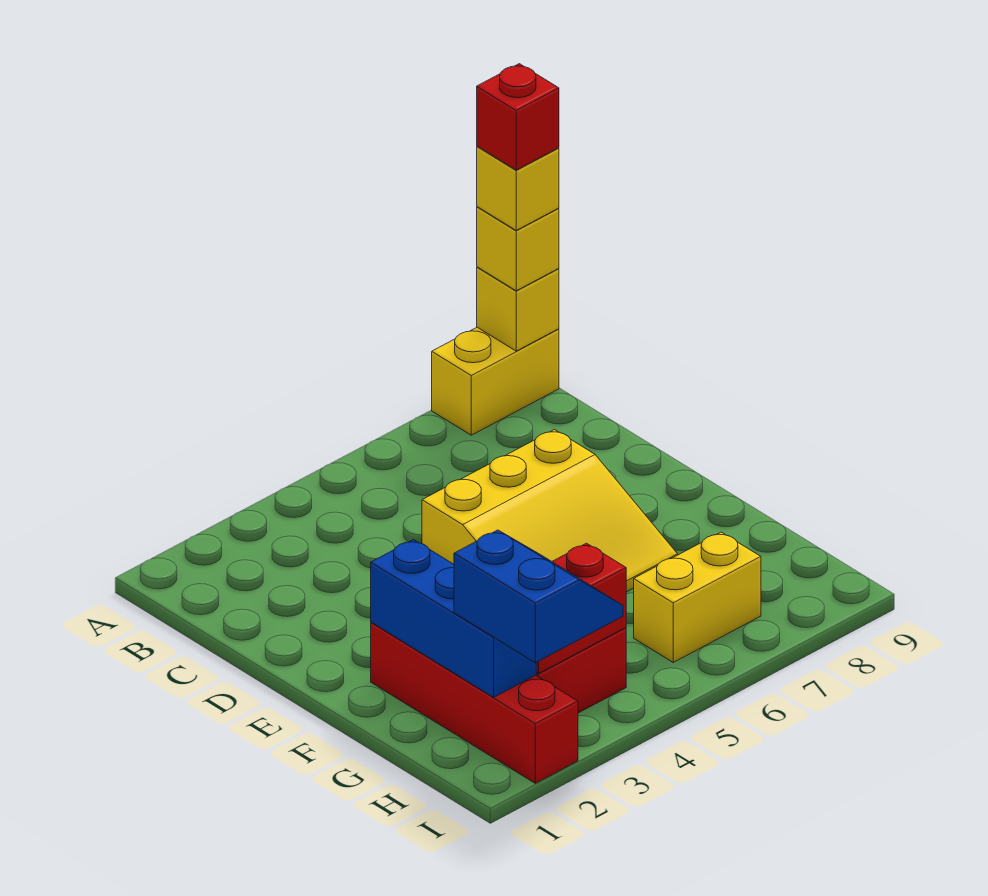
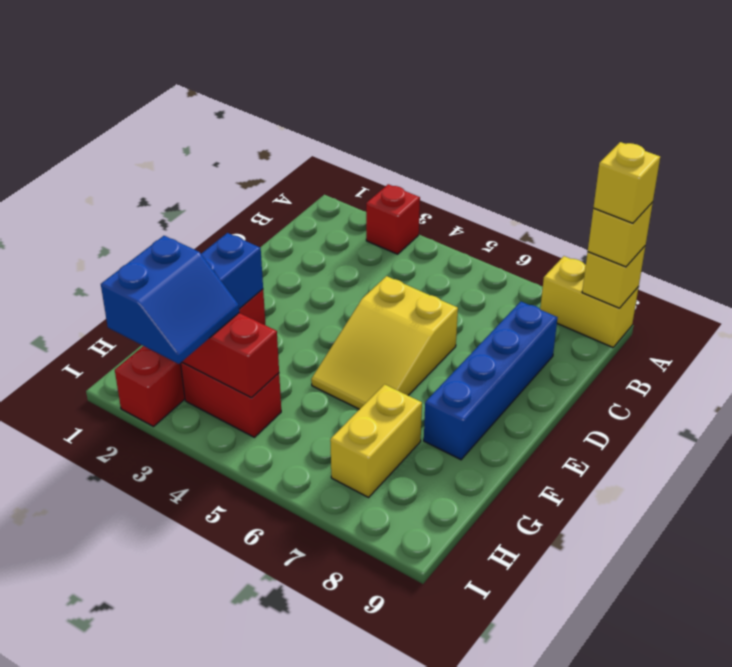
red 1x1 brick [477,64,559,170] -> red 1x1 brick moved to [366,184,420,254]
none -> blue 1x4 brick [424,302,558,460]
yellow 3x3 slope [422,430,678,592] -> yellow 2x3 slope [311,276,458,409]
yellow 1x2 brick [634,532,761,662] -> yellow 1x2 brick turned to [330,384,422,497]

